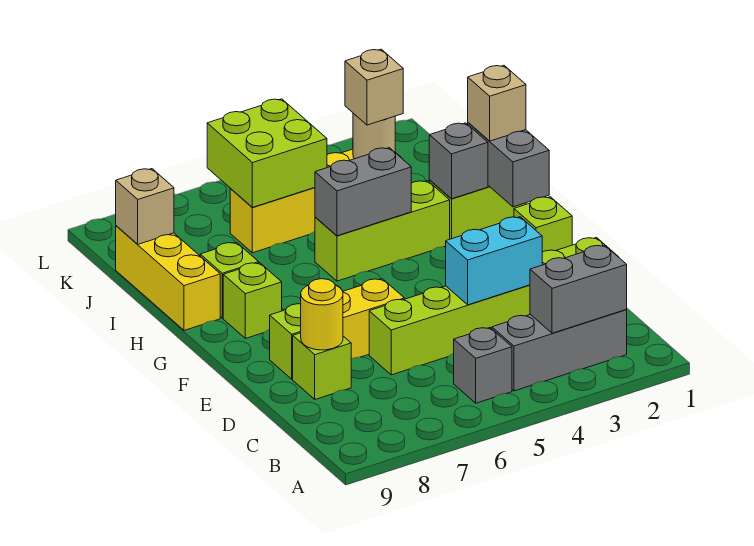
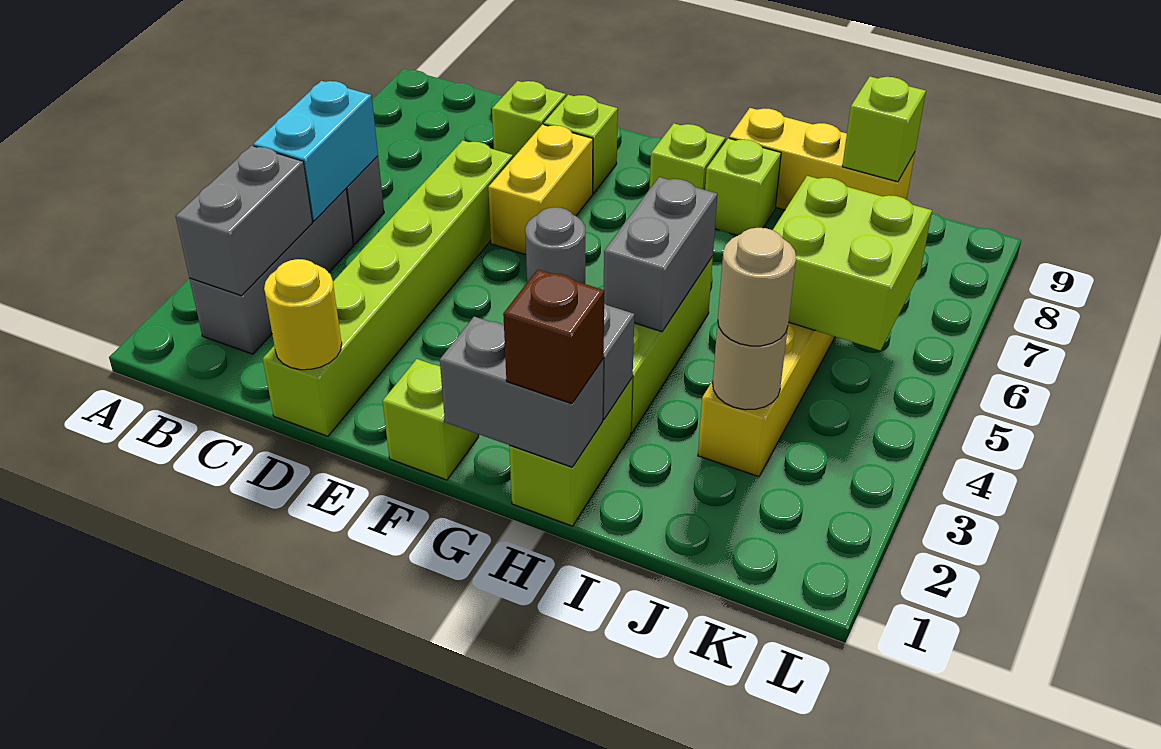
cyan 1x2 brick [446,217,542,305] -> cyan 1x2 brick moved to [253,81,378,221]
yellow 1x1 round brick [301,279,343,350] -> yellow 1x1 round brick moved to [264,259,342,370]
none -> grey 1x1 round brick [525,207,585,284]
tan 1x1 brick [468,65,526,141] -> brown 1x1 brick [503,269,604,404]
tan 1x1 brick [345,49,403,125] -> tan 1x1 round brick [718,228,796,346]
tan 1x1 brick [116,169,174,244] -> lime 1x1 brick [842,77,926,182]

